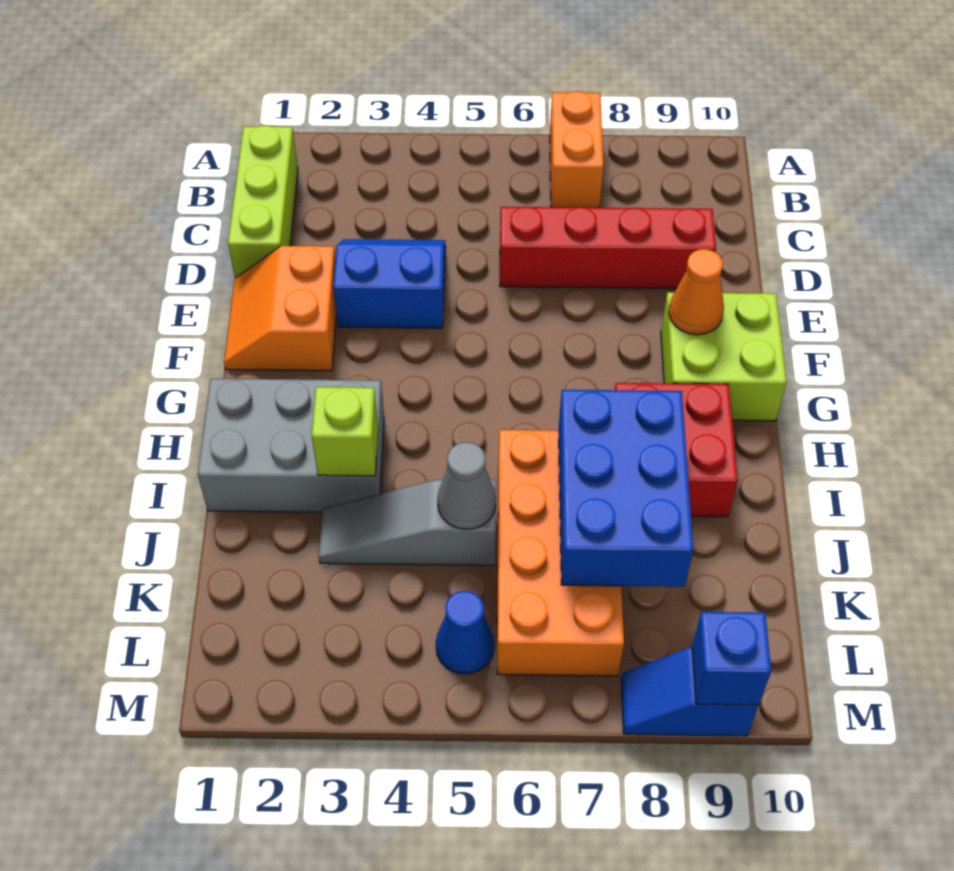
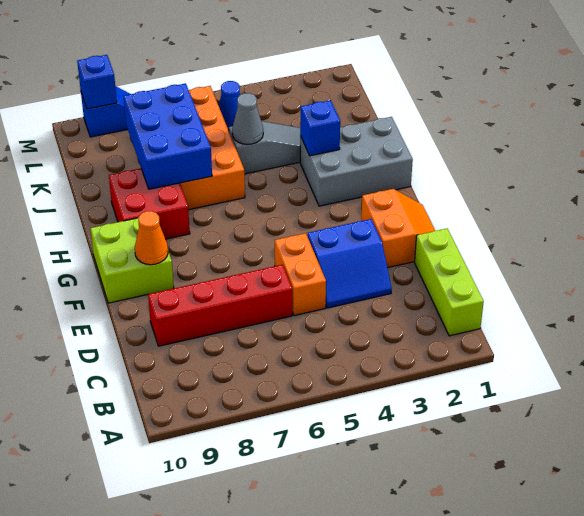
orange 1x2 brick [550,91,603,208] -> orange 1x2 brick moved to [275,233,326,316]
lime 1x1 brick [312,387,378,476] -> blue 1x1 brick [300,100,340,156]

